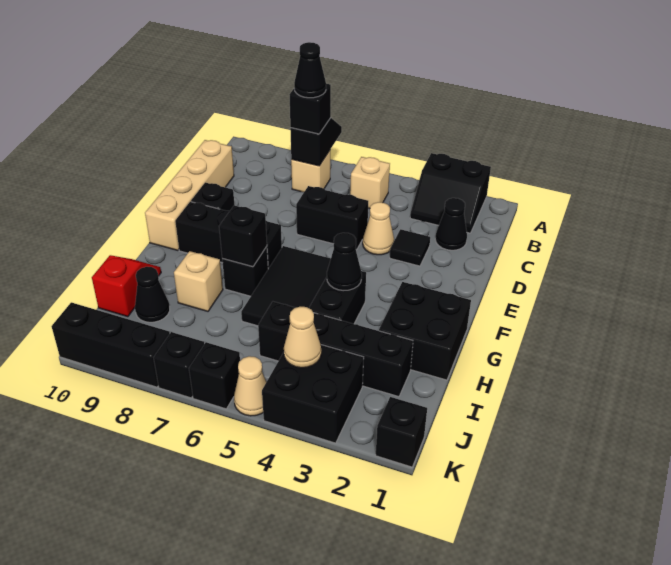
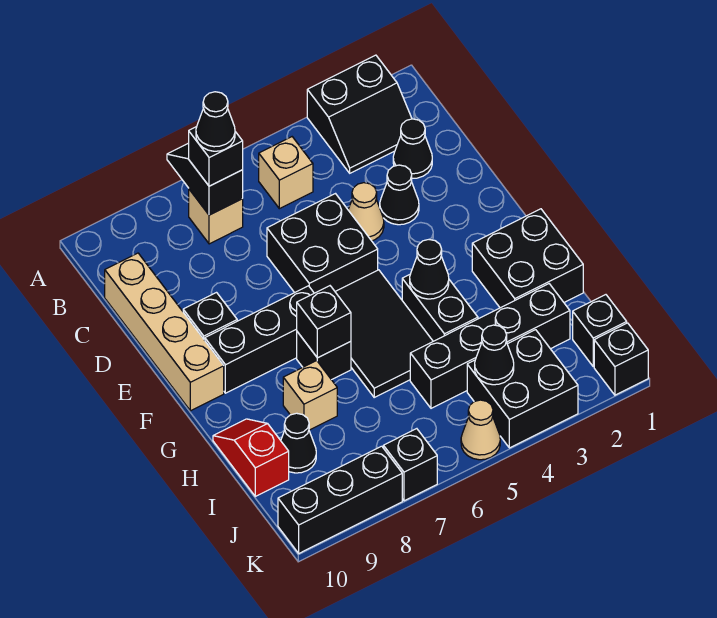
black 1x1 tile [390,229,430,266] -> black 1x1 cone [380,165,419,225]
black 1x2 brick [296,186,368,250] -> black 2x2 brick [267,194,378,293]
tan 1x1 cone [284,307,321,368] -> black 1x1 cone [475,325,514,385]
black 1x1 brick [189,342,240,409] -> black 1x1 brick moved to [573,295,627,367]

